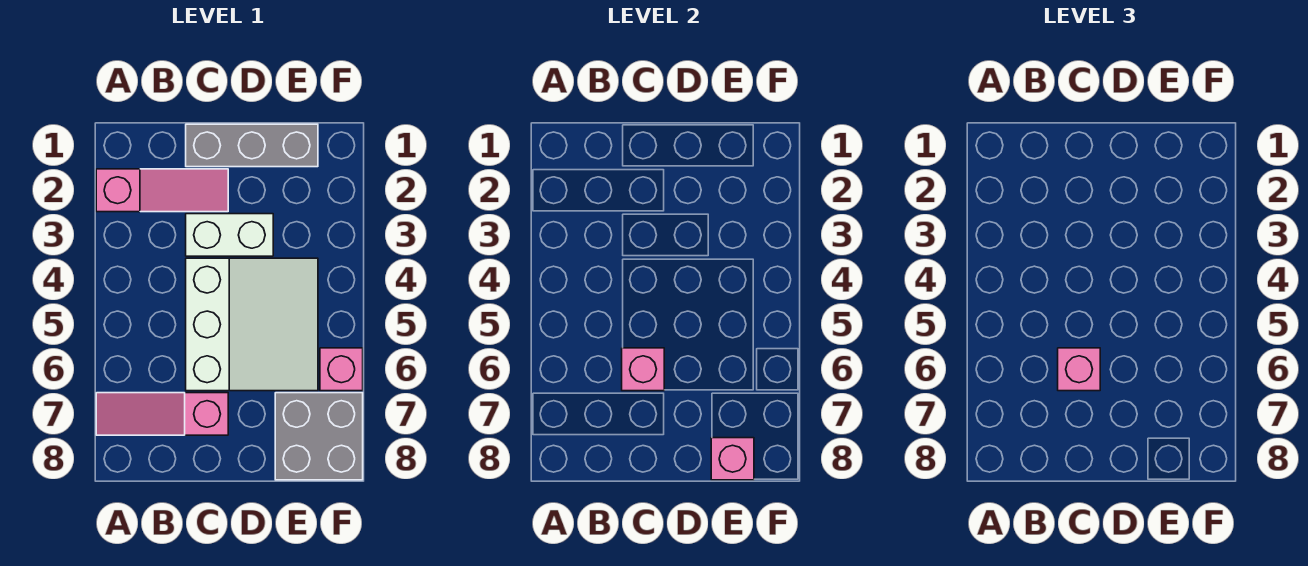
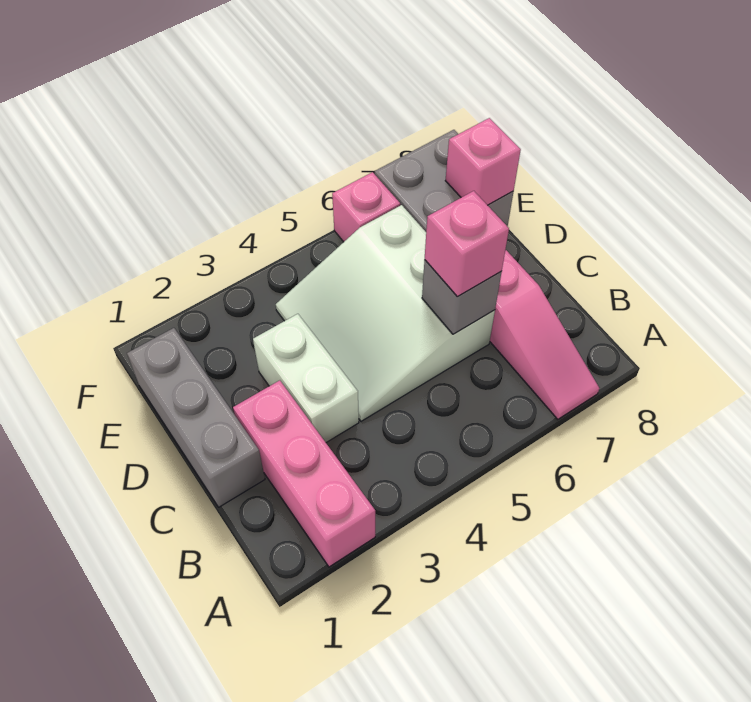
pink 1x3 slope [96,169,228,212] -> pink 1x3 brick [233,380,375,567]
white 3x3 slope [186,258,318,391] -> white 3x3 slope turned to [276,205,495,421]
pink 1x1 brick [622,348,664,391] -> grey 1x1 brick [422,260,502,334]

